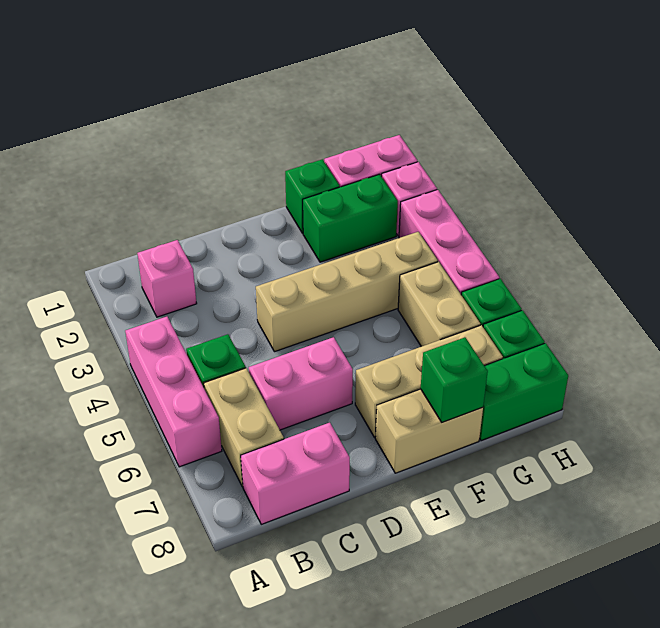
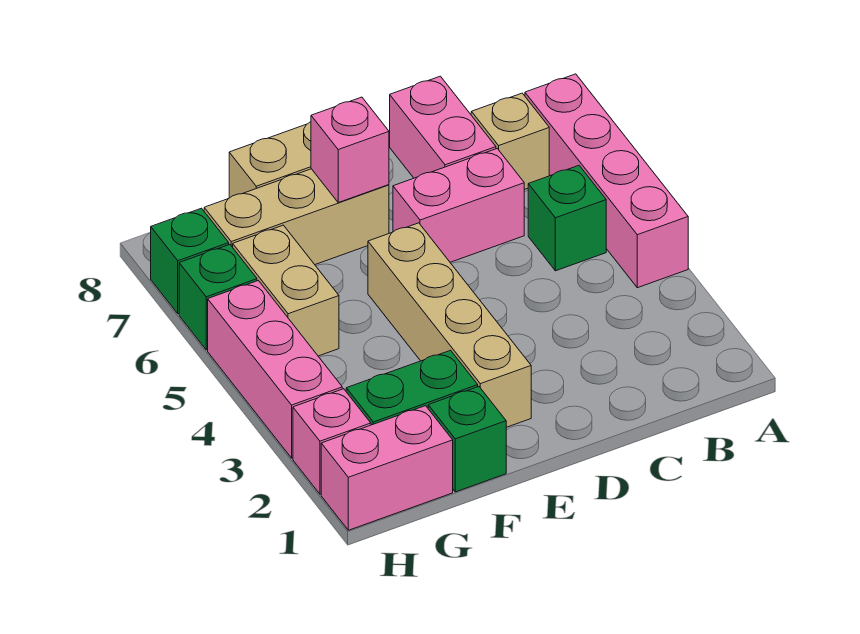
pink 1x3 brick [125,317,222,467] -> pink 1x4 brick [525,74,688,288]
pink 1x1 brick [137,240,197,317] -> pink 1x1 brick moved to [311,97,389,203]
tan 1x2 brick [204,368,284,487] -> tan 1x1 brick [471,93,549,189]
pink 1x2 brick [241,423,350,524] -> pink 1x2 brick turned to [390,76,496,178]
tan 1x4 brick [256,232,438,352] -> tan 1x4 brick turned to [368,223,531,427]
green 1x1 brick [421,337,488,422] -> none
green 1x2 brick [479,343,568,441] -> none

